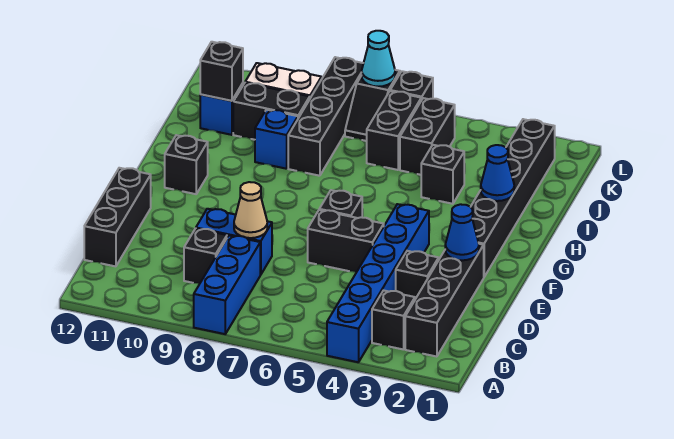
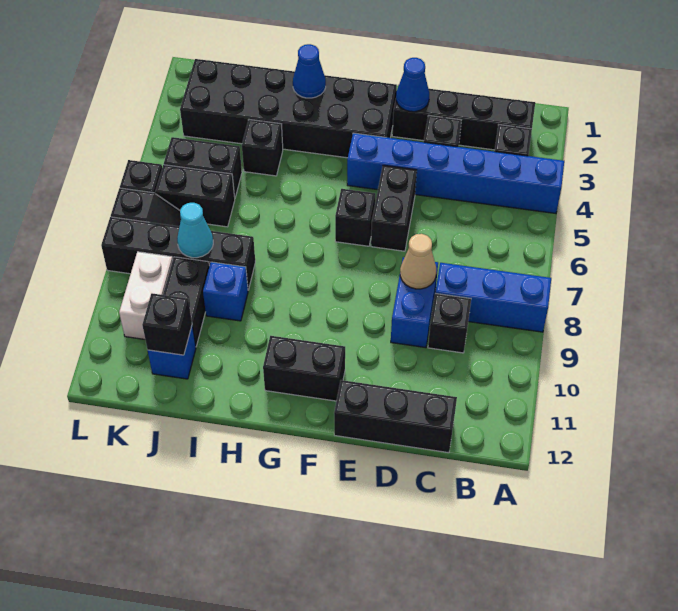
black 1x6 brick [471,119,555,277] -> black 2x6 brick [180,59,397,158]
black 1x1 brick [165,135,208,194] -> black 1x2 brick [263,336,345,401]
cyan 1x1 cone [362,31,395,87] -> cyan 1x1 cone moved to [177,203,213,258]

